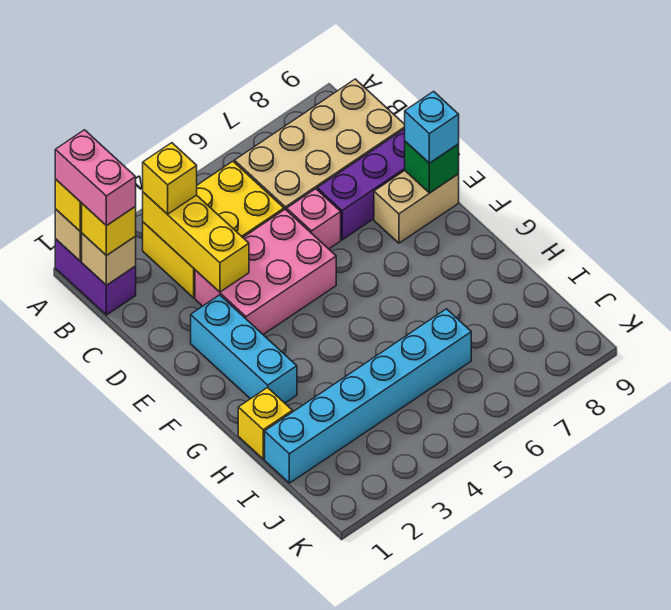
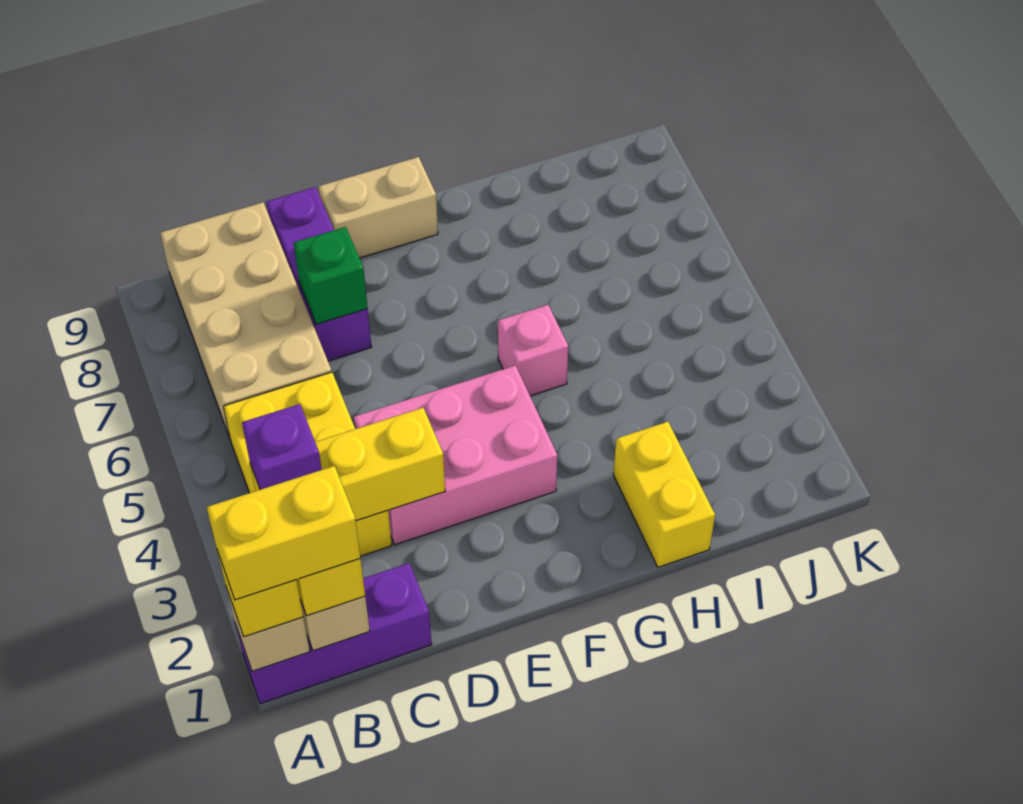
purple 1x2 brick [55,239,136,315] -> purple 1x3 brick [236,563,432,704]
pink 1x2 brick [55,130,136,226] -> yellow 1x2 brick [207,466,360,600]
yellow 1x1 brick [143,143,197,214] -> purple 1x1 brick [242,404,322,490]
pink 2x3 brick [195,209,336,335] -> pink 2x3 brick turned to [353,365,557,545]
pink 1x1 brick [287,189,341,249] -> pink 1x1 brick moved to [498,305,568,396]
cyan 1x3 brick [191,295,297,403] -> none
tan 1x2 brick [374,171,459,243] -> tan 1x2 brick turned to [318,157,438,258]
green 1x1 brick [405,141,459,193] -> green 1x1 brick moved to [294,227,368,324]
cyan 1x1 brick [405,91,459,163] -> none
yellow 1x1 brick [238,387,292,459] -> yellow 1x2 brick [613,422,715,567]
cyan 1x6 brick [265,309,471,483] -> none

